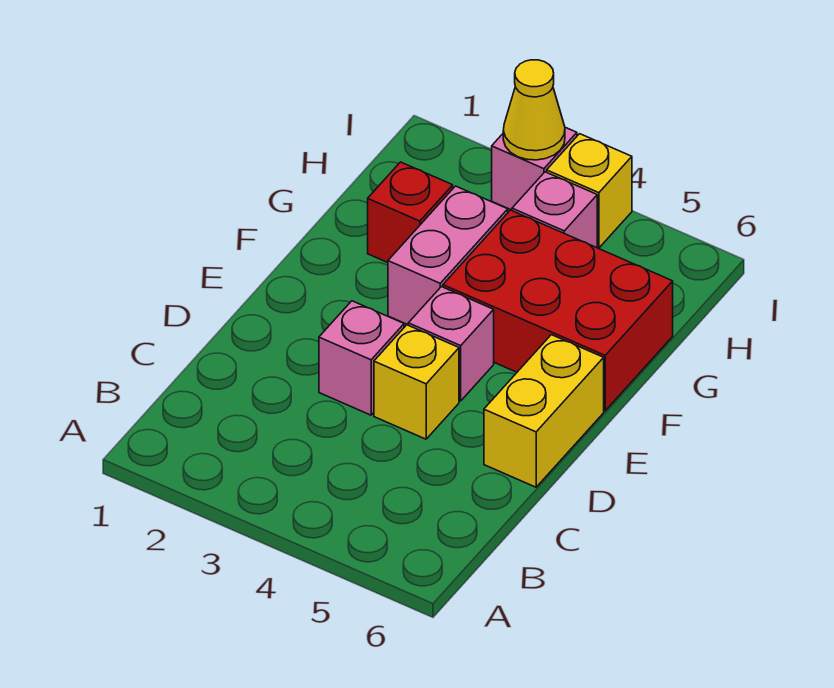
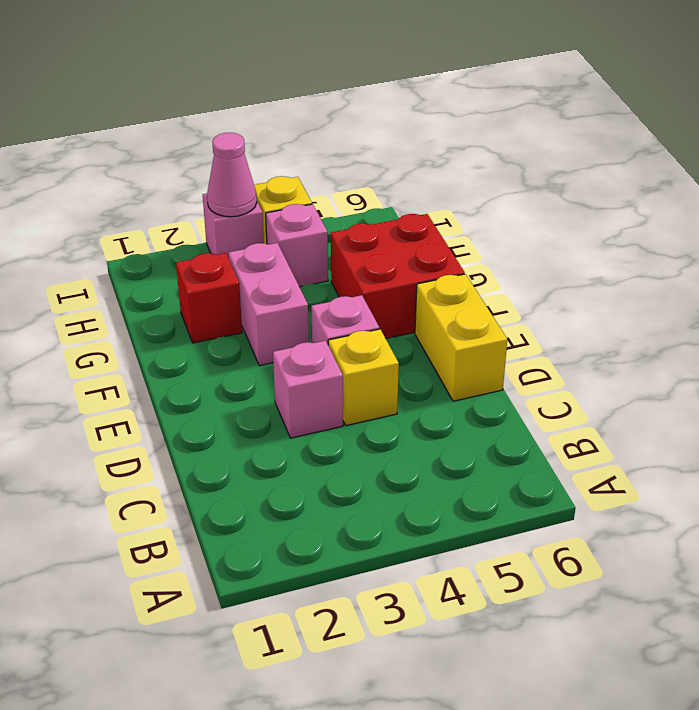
red 2x3 brick [443,210,673,411] -> red 2x2 brick [331,214,465,339]
yellow 1x1 cone [503,60,565,160] -> pink 1x1 cone [207,133,257,217]

